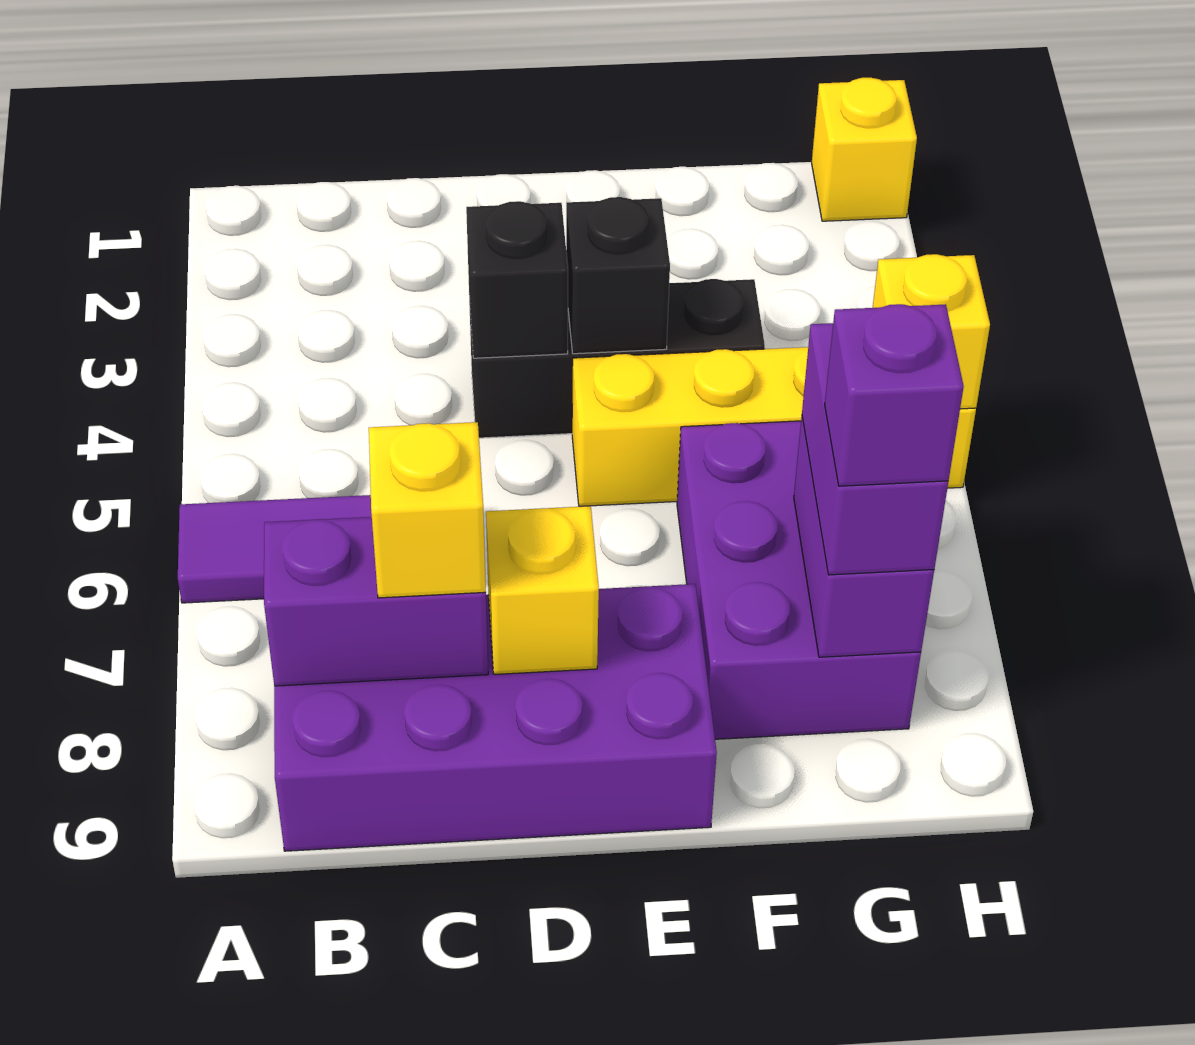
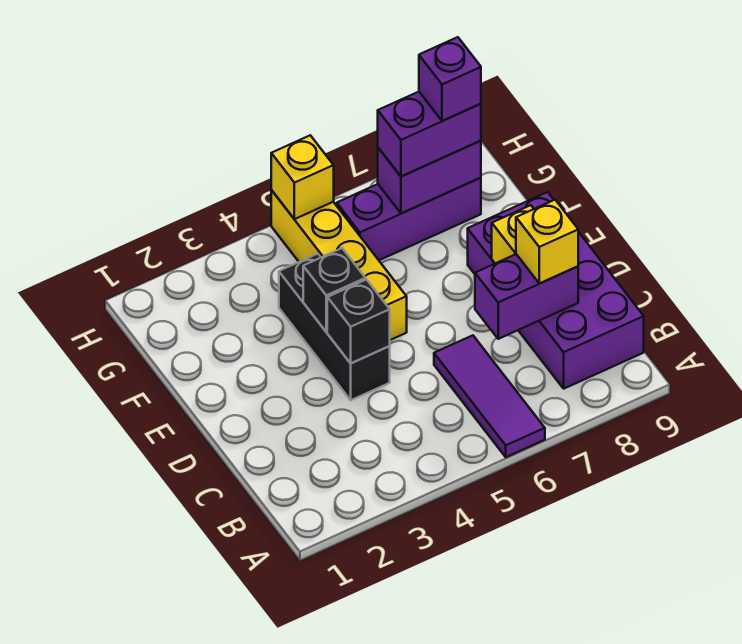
purple 1x2 brick [264,517,488,686] -> purple 1x2 brick turned to [475,254,578,339]
purple 2x3 brick [677,421,921,739] -> purple 1x3 brick [337,178,481,260]
yellow 1x1 brick [812,78,917,221] -> none

